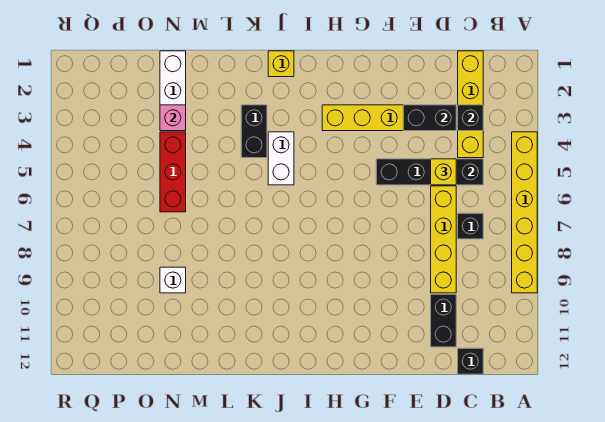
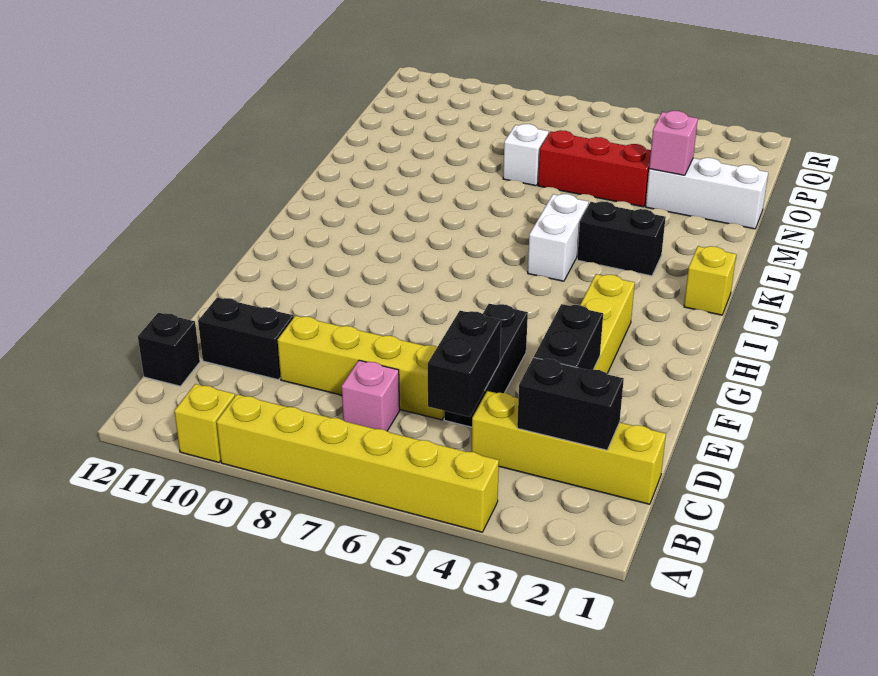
black 1x1 brick [458,105,483,131] -> black 1x2 brick [517,358,624,450]
black 1x1 brick [458,213,483,239] -> pink 1x1 brick [342,360,400,431]
yellow 1x1 brick [431,159,456,185] -> yellow 1x1 brick moved to [174,384,235,462]
white 1x2 brick [268,132,294,185] -> white 1x2 brick turned to [528,194,589,281]
white 1x1 brick [160,267,186,293] -> white 1x1 brick moved to [503,124,549,186]

